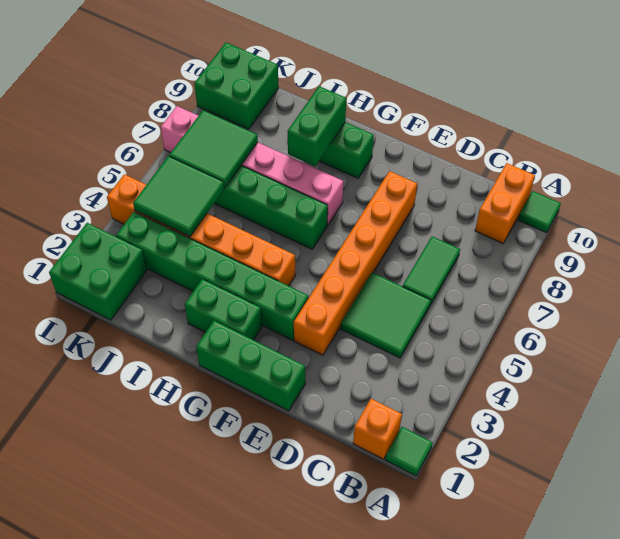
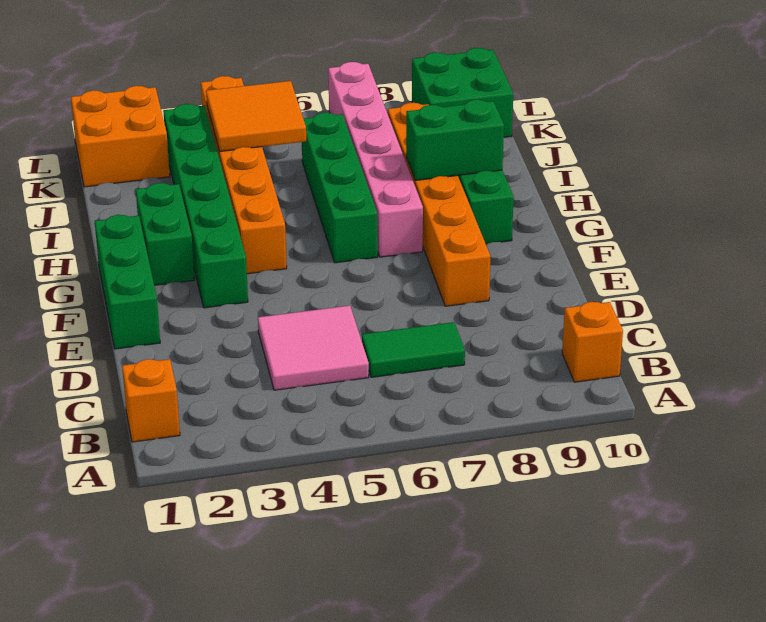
green 1x1 tile [385,427,433,476] -> none
green 1x1 tile [518,191,561,233] -> none
orange 1x2 brick [475,163,535,243] -> orange 1x1 brick [562,302,623,382]
green 2x2 tile [341,273,431,358] -> pink 2x2 tile [258,305,369,390]
orange 1x6 brick [294,171,417,355] -> orange 1x6 brick turned to [388,103,490,306]
green 2x2 tile [133,156,224,237] -> orange 2x2 tile [206,81,306,151]
green 2x2 tile [169,110,258,188] -> none
green 2x2 brick [49,223,147,320] -> orange 2x2 brick [71,86,170,187]

